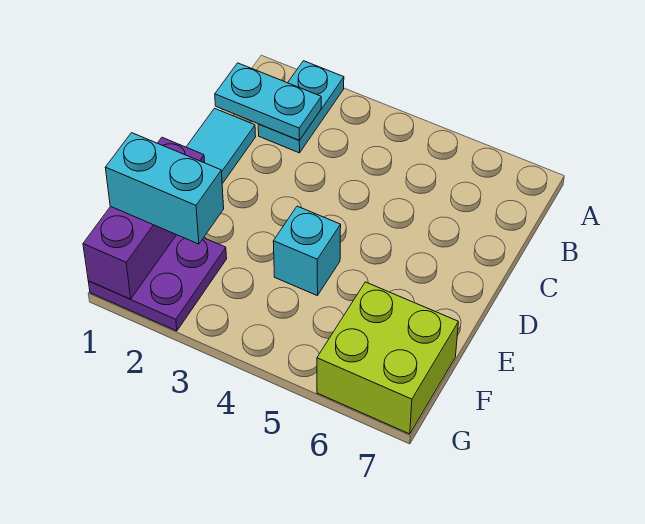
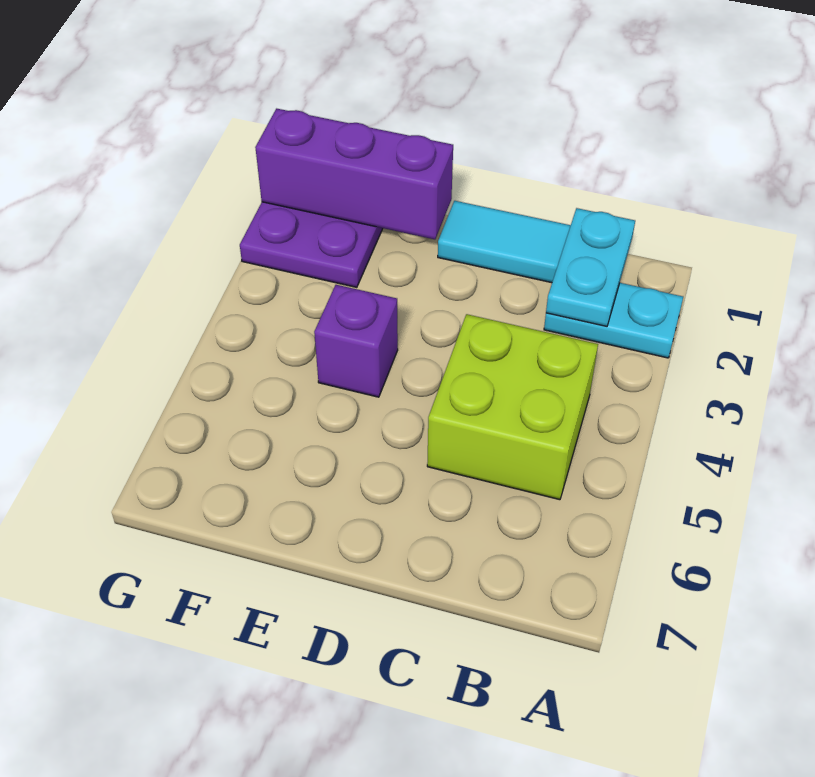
cyan 1x1 brick [273,206,341,296] -> purple 1x1 brick [314,285,398,397]
cyan 1x2 brick [105,133,224,244] -> none
lime 2x2 brick [317,282,458,434] -> lime 2x2 brick moved to [427,314,598,500]

